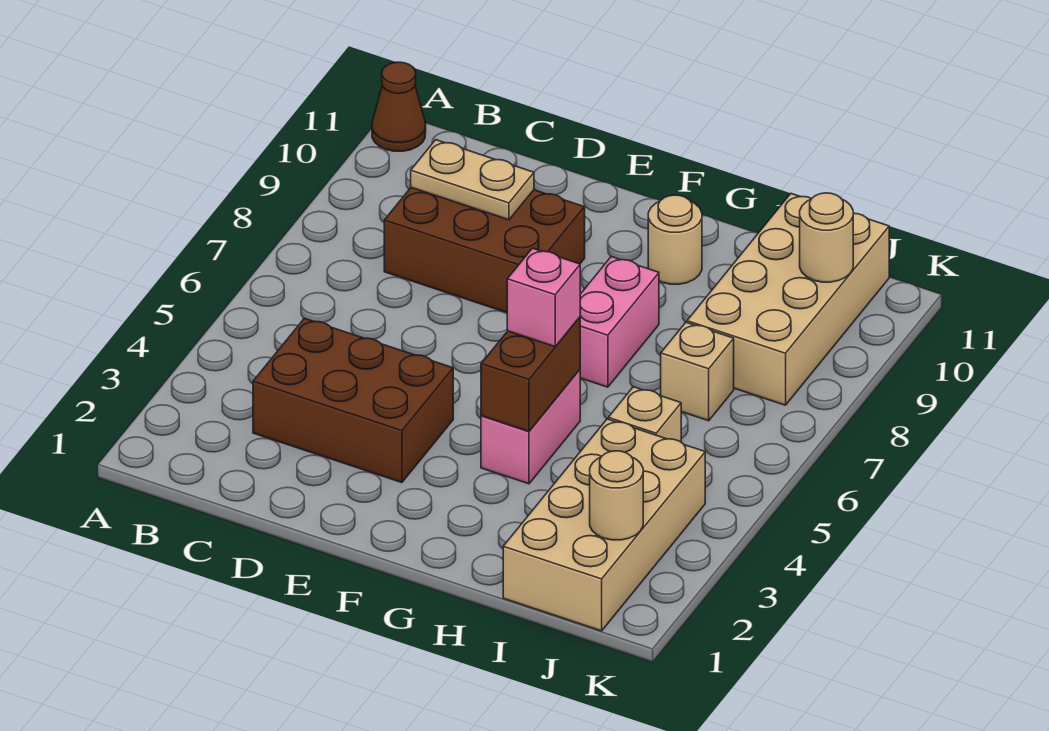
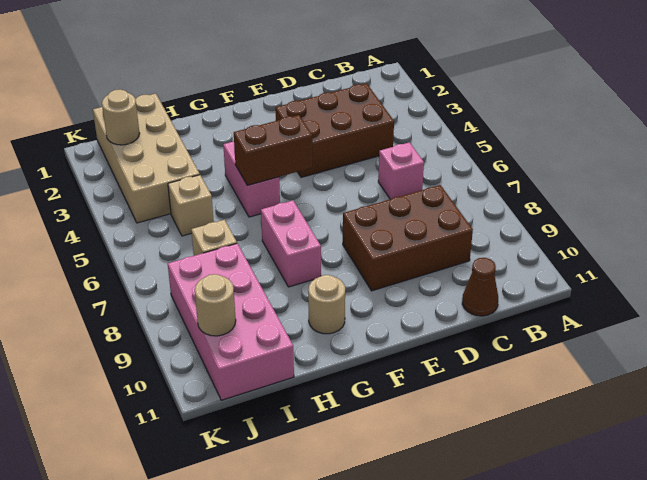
brown 1x1 cone [372,62,426,151] -> brown 1x1 cone moved to [462,258,498,316]
tan 1x2 plate [411,140,534,220] -> none
brown 1x2 brick [481,317,580,431] -> brown 1x2 brick turned to [234,115,312,185]
pink 1x1 brick [507,248,580,347] -> pink 1x1 brick moved to [378,142,424,199]
tan 2x4 brick [687,194,889,405] -> pink 2x4 brick [168,243,294,400]

